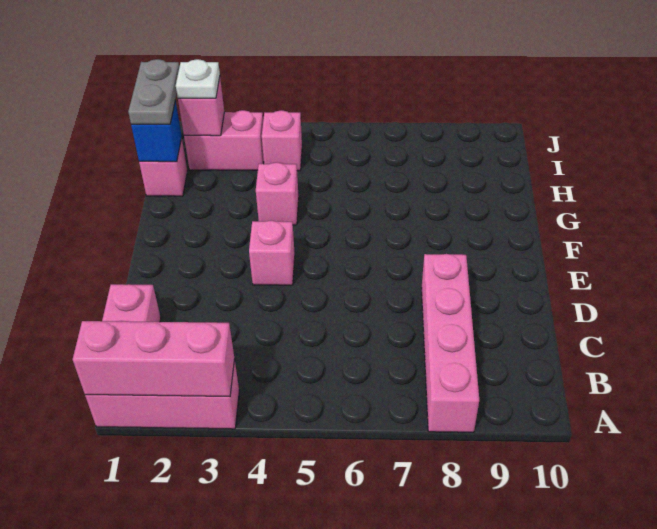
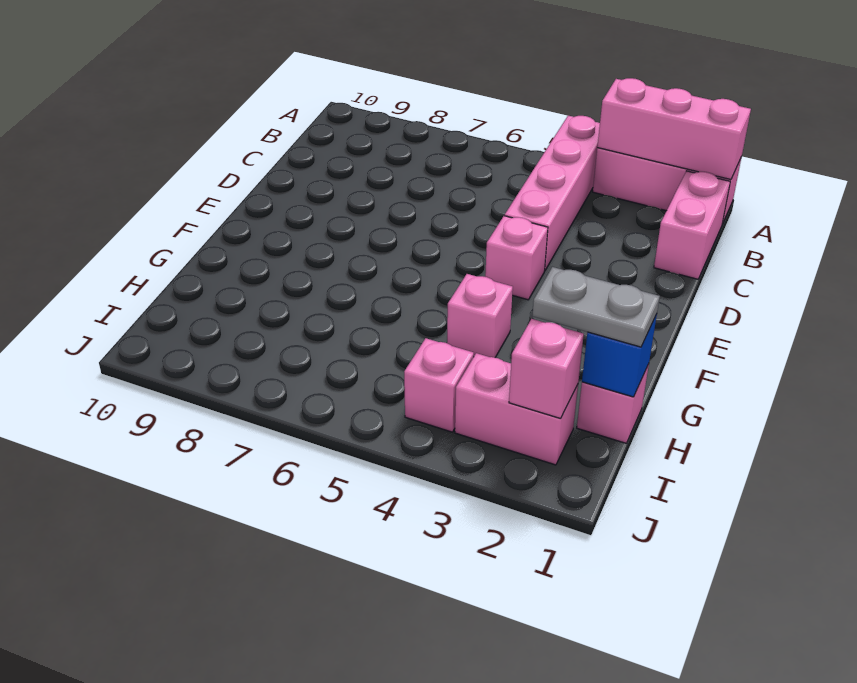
pink 1x4 brick [421,254,479,432] -> pink 1x4 brick moved to [505,116,600,270]
grey 1x2 plate [128,59,179,124] -> grey 1x2 plate turned to [532,267,660,347]
white 1x1 plate [176,59,220,98] -> none

